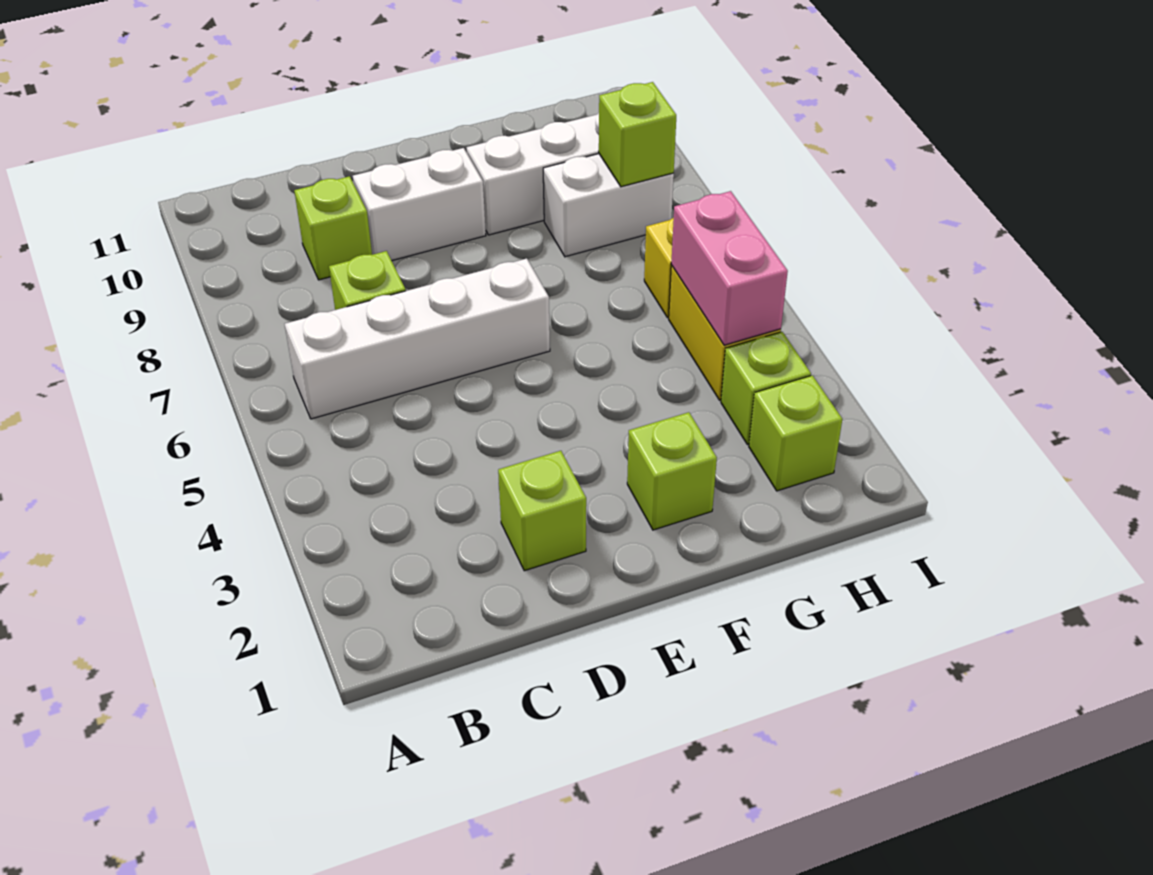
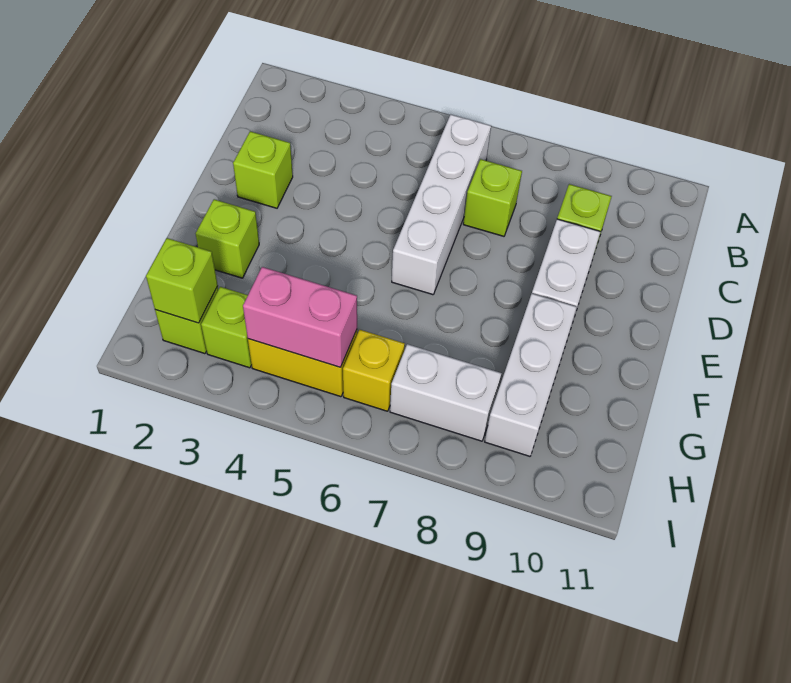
white 1x2 brick [543,154,674,257] -> white 1x2 brick turned to [390,344,502,441]
lime 1x1 brick [599,82,676,187] -> lime 1x1 brick moved to [146,238,218,323]

